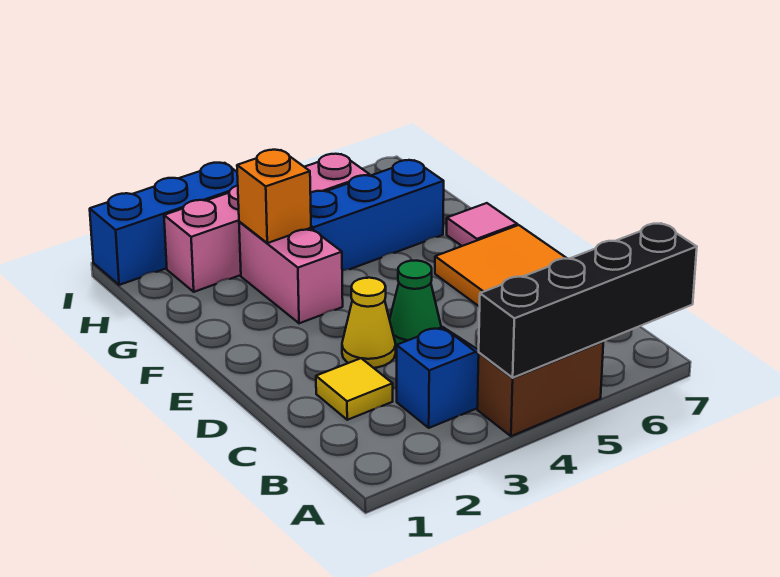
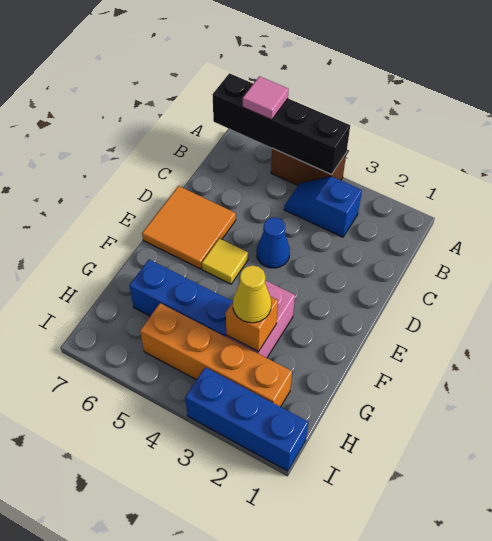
yellow 1x1 tile [316,358,393,420] -> yellow 1x1 tile moved to [202,238,248,284]
yellow 1x1 cone [342,278,396,368] -> yellow 1x1 cone moved to [233,265,271,323]
green 1x1 cone [390,261,441,346] -> blue 1x1 cone [257,217,290,268]
pink 1x1 tile [447,203,517,246] -> pink 1x1 tile moved to [243,76,289,120]
pink 1x4 brick [164,154,370,292] -> orange 1x4 brick [140,303,292,407]

